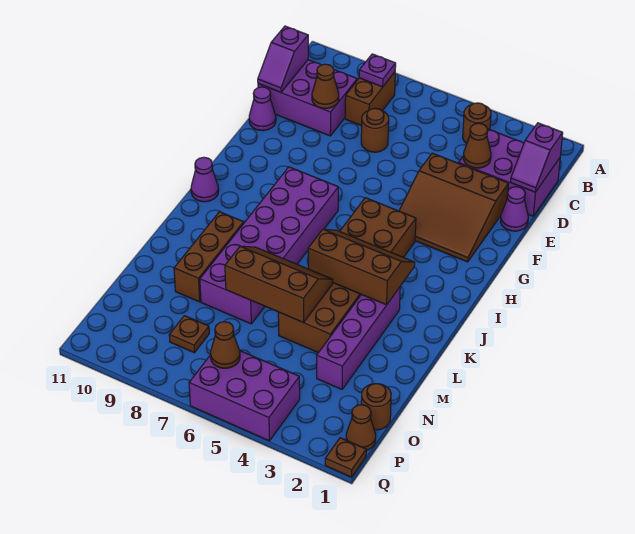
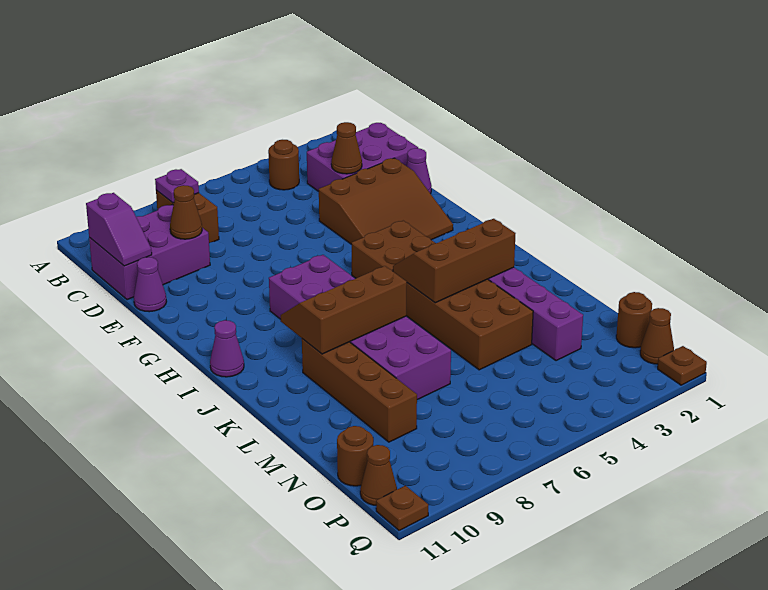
purple 1x2 slope [511,123,563,192] -> none
brown 1x1 round brick [361,108,389,152] -> brown 1x1 round brick moved to [337,426,373,486]
brown 1x3 brick [174,212,244,302] -> brown 1x4 brick [302,339,417,442]
brown 2x3 slope [225,246,333,322] -> brown 2x3 slope moved to [281,266,407,354]
brown 1x1 plate [169,316,209,353] -> brown 1x1 plate moved to [376,486,428,530]
purple 2x3 brick [189,351,300,441] -> none
brown 1x1 cone [211,322,240,368] -> brown 1x1 cone moved to [360,445,397,505]

